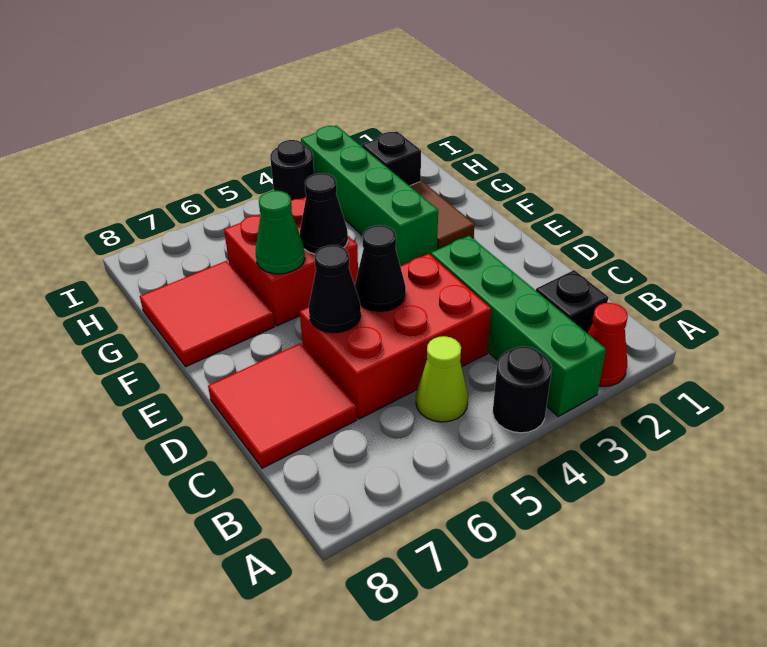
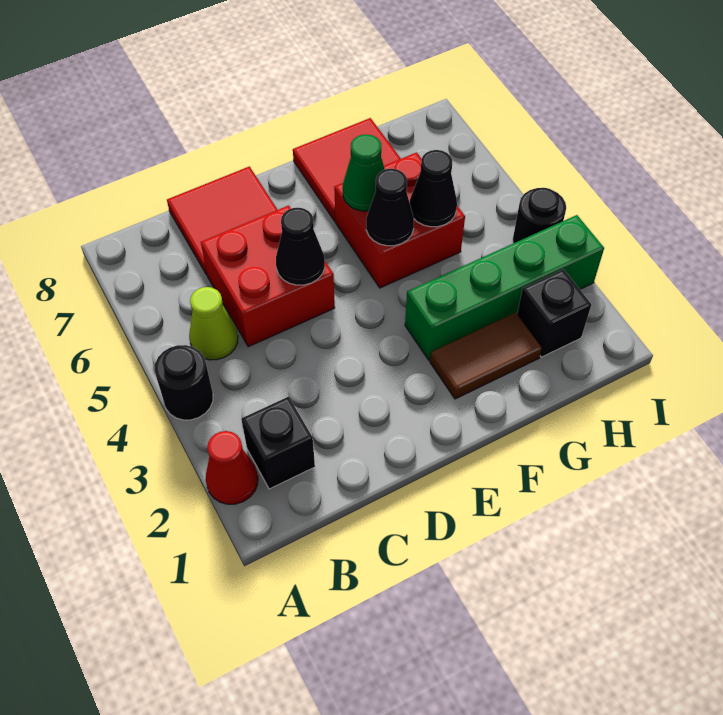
green 1x4 brick [431,236,606,416] -> none
red 2x3 brick [300,254,491,419] -> red 2x2 brick [201,206,335,347]
black 1x1 cone [309,245,361,333] -> black 1x1 cone moved to [410,150,457,227]

